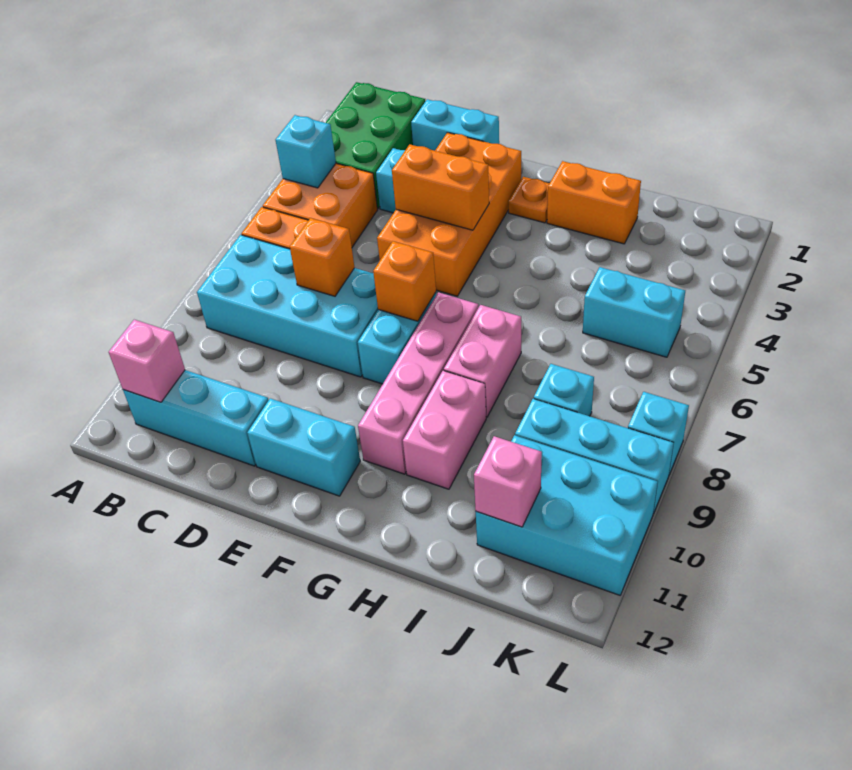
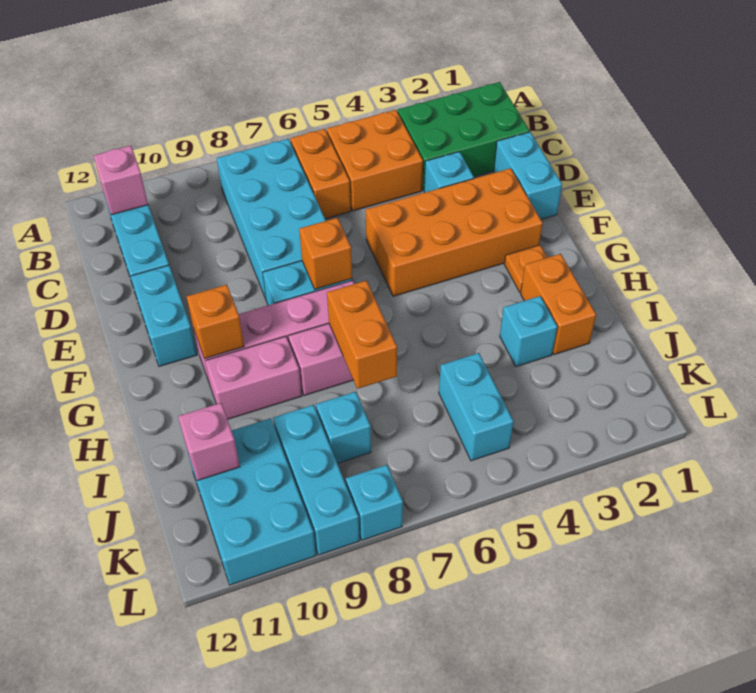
cyan 1x1 brick [276,115,336,188] -> cyan 1x1 brick moved to [500,296,557,367]
orange 1x1 brick [290,218,355,296] -> orange 1x1 brick moved to [187,285,244,359]
orange 1x2 brick [392,145,489,230] -> orange 1x2 brick moved to [327,281,397,389]

